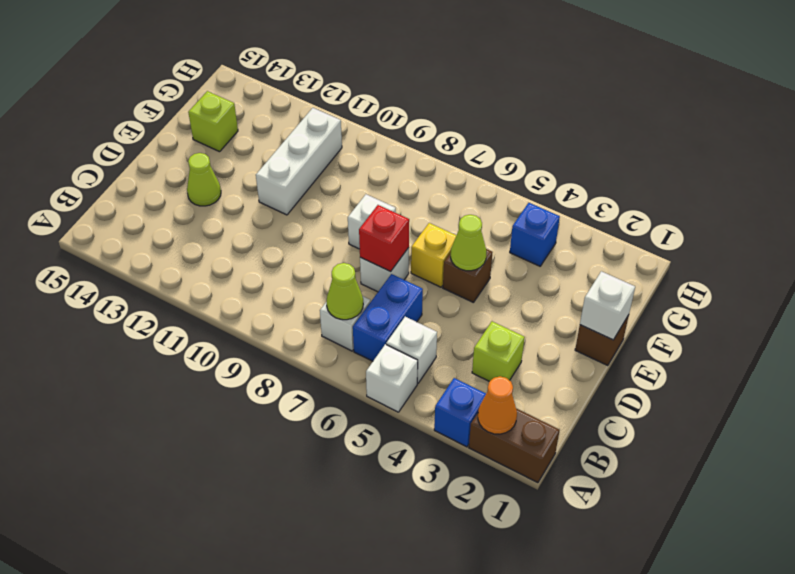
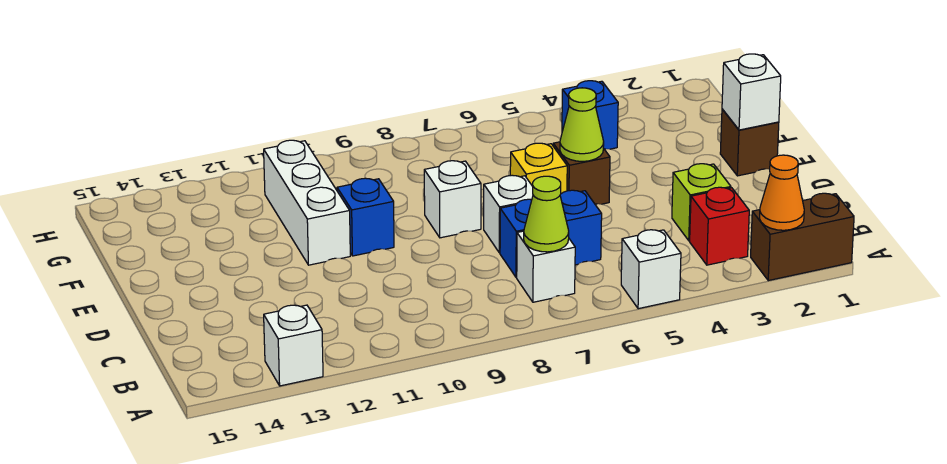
blue 1x1 brick [434,378,486,447] -> blue 1x1 brick moved to [337,178,394,256]
white 1x1 brick [386,317,437,384] -> white 1x1 brick moved to [264,305,323,386]
blue 1x2 brick [353,274,423,361] -> blue 1x2 brick turned to [500,190,602,277]
red 1x1 brick [359,205,409,271] -> red 1x1 brick moved to [690,187,749,265]
lime 1x1 cone [187,153,221,206] -> none
lime 1x1 brick [188,91,238,152] -> none

